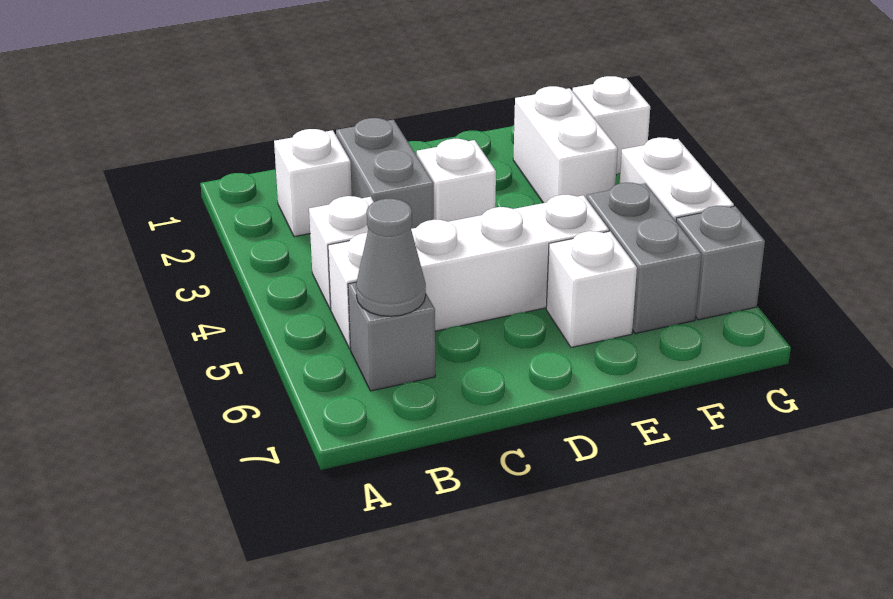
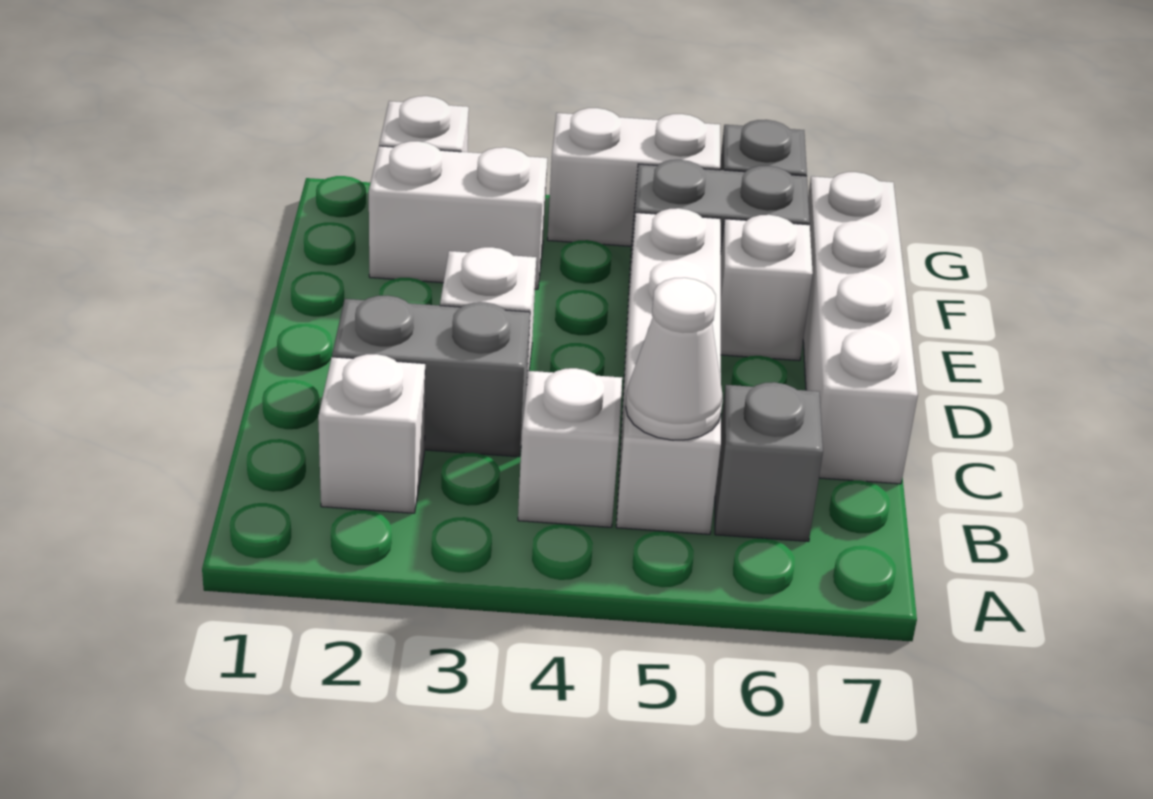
none -> white 1x1 cone [626,278,723,440]
grey 1x1 cone [356,199,426,316] -> none
none -> white 1x4 brick [803,172,918,484]

